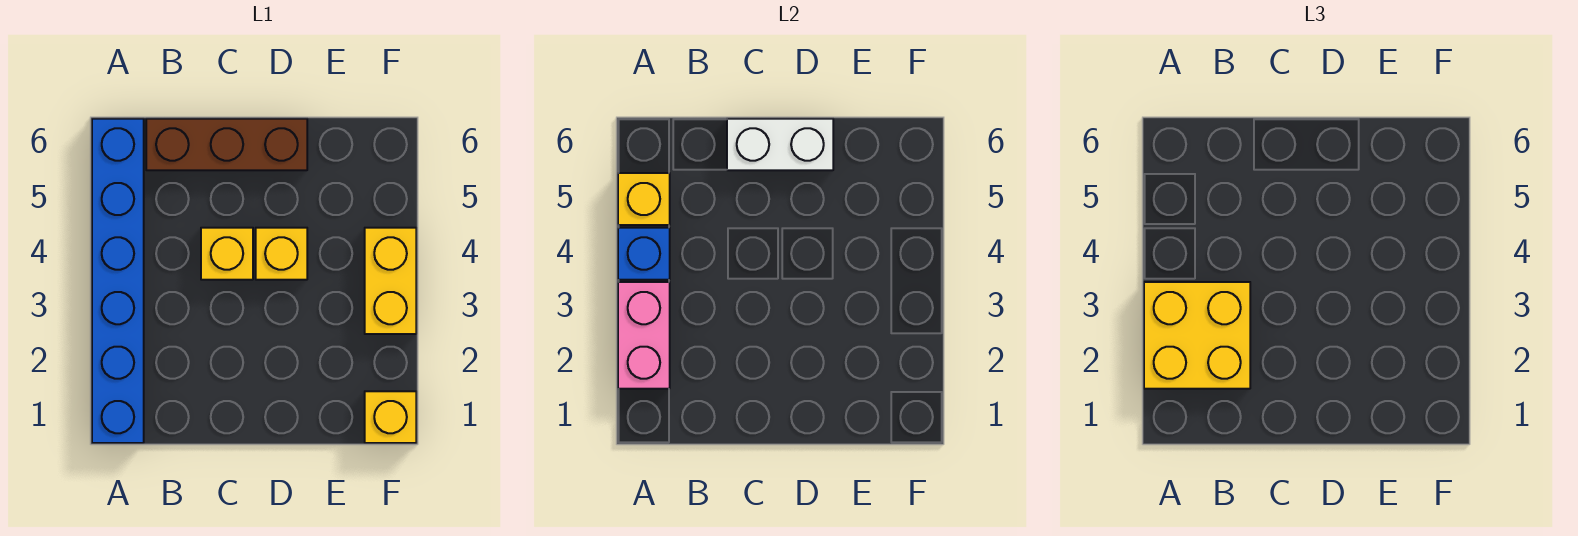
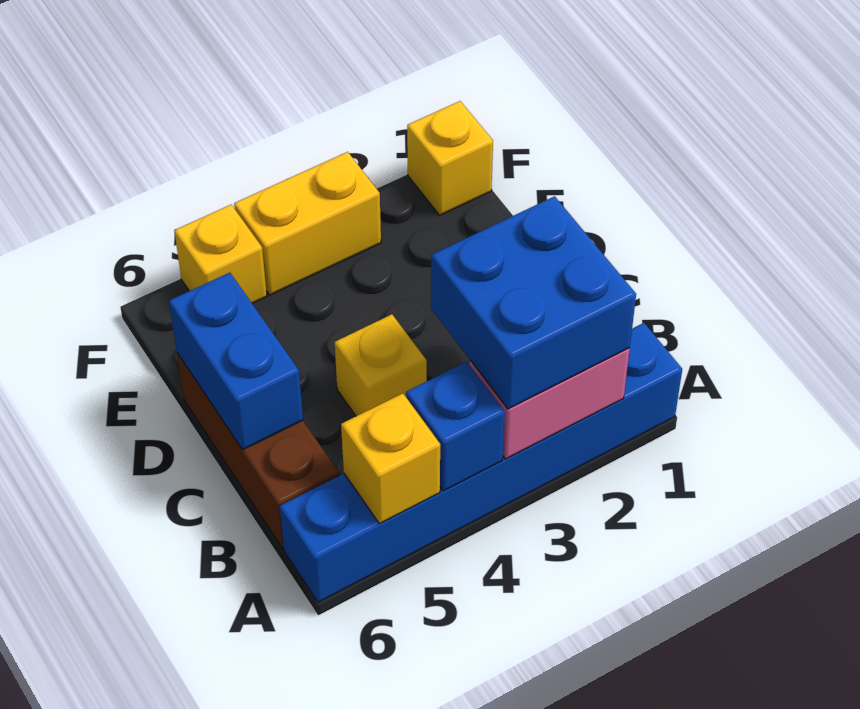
yellow 2x2 brick [1144,282,1250,389] -> blue 2x2 brick [431,196,636,409]
white 1x2 brick [727,119,833,170] -> blue 1x2 brick [169,273,303,450]
yellow 1x1 brick [256,228,307,280] -> yellow 1x1 brick moved to [174,205,267,303]

